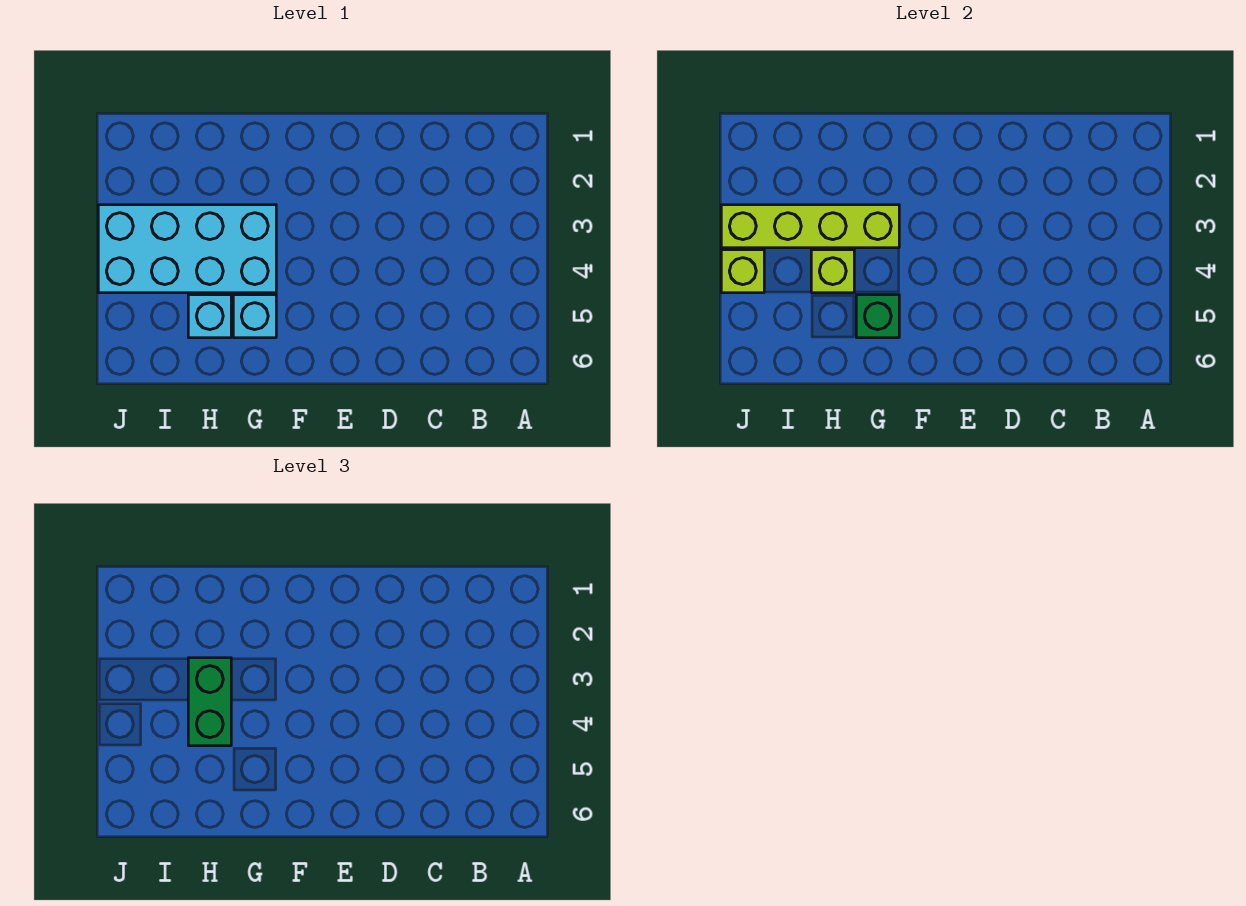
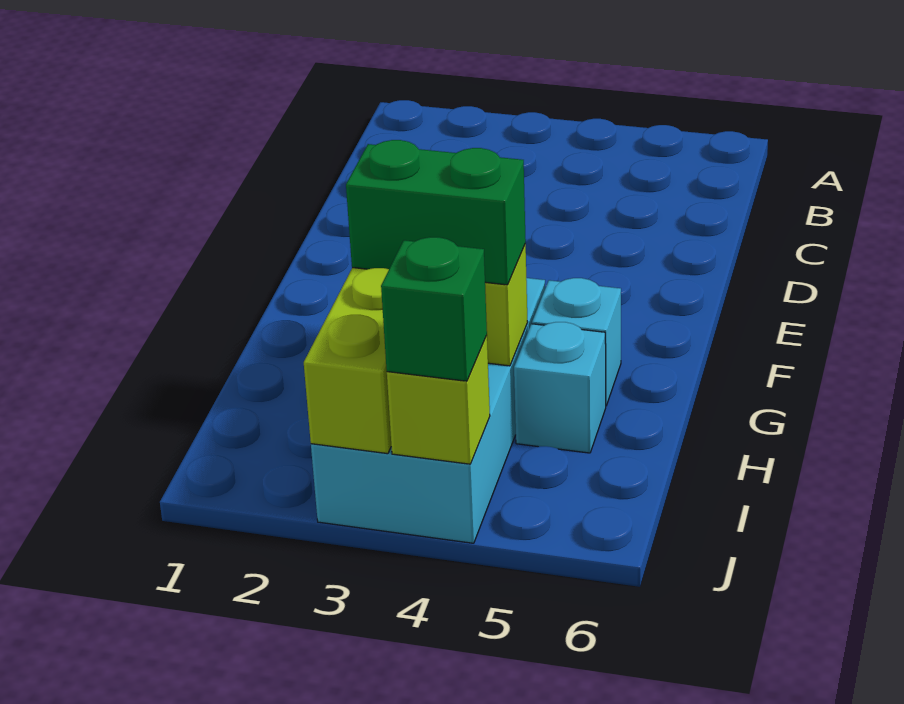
green 1x1 brick [856,295,899,338] -> green 1x1 brick moved to [381,237,487,381]

